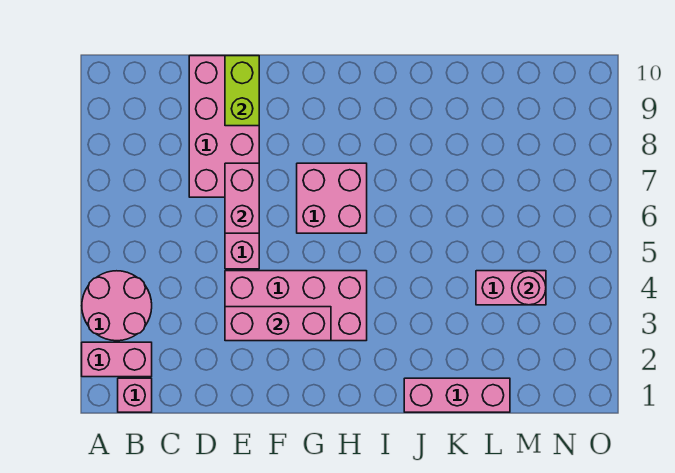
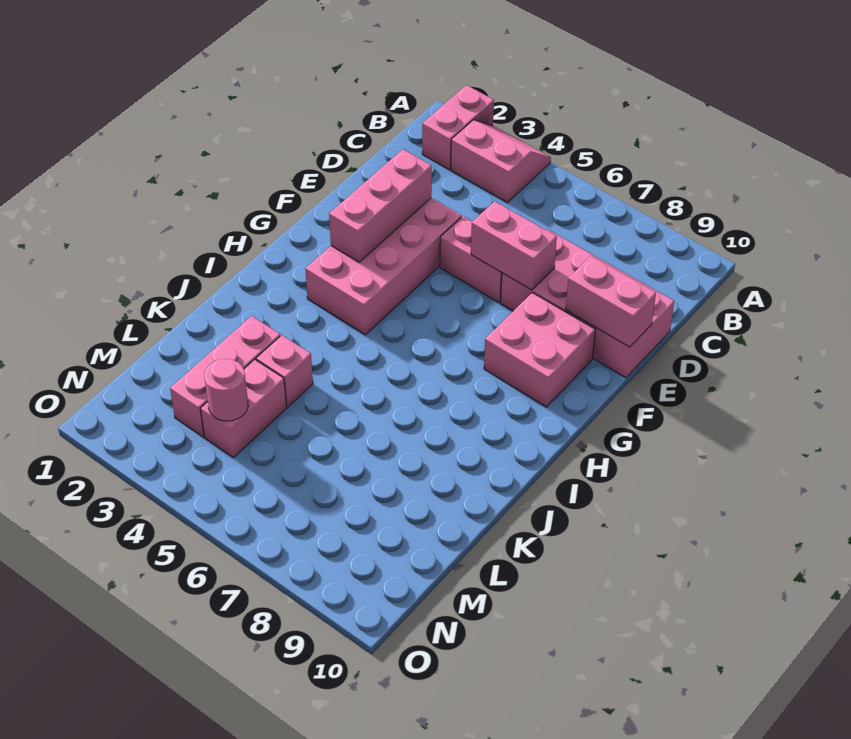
pink 2x2 round brick [82,271,152,341] -> pink 2x2 slope [451,120,551,203]
pink 1x1 brick [118,378,152,412] -> pink 1x1 brick moved to [256,335,313,407]
lime 1x2 brick [225,56,259,126] -> pink 1x2 brick [566,256,656,347]
pink 2x2 brick [297,163,367,233] -> pink 2x2 brick moved to [484,293,595,407]
pink 1x3 brick [404,378,510,412] -> pink 1x3 brick moved to [170,316,280,437]

